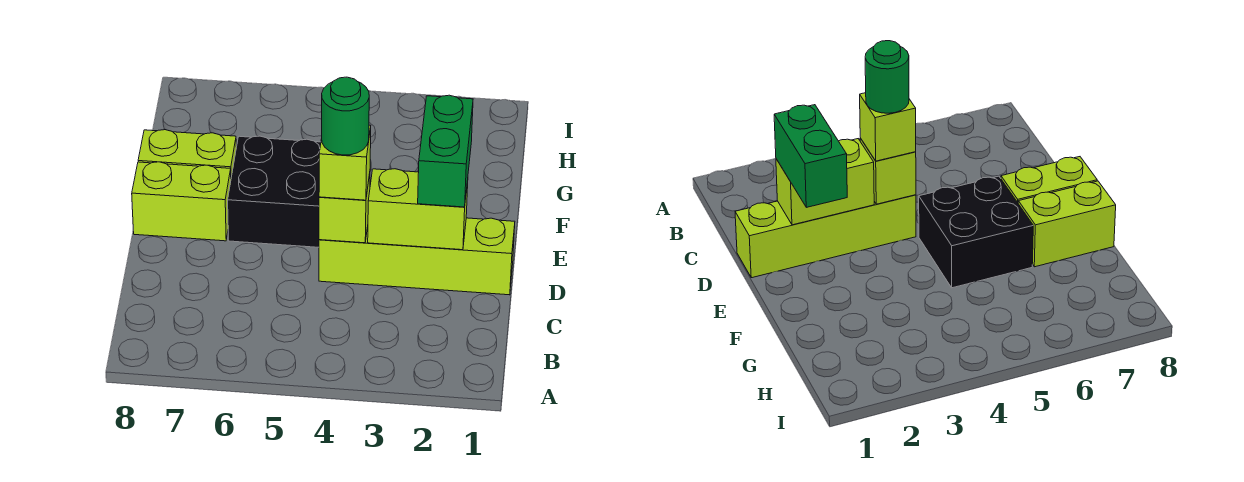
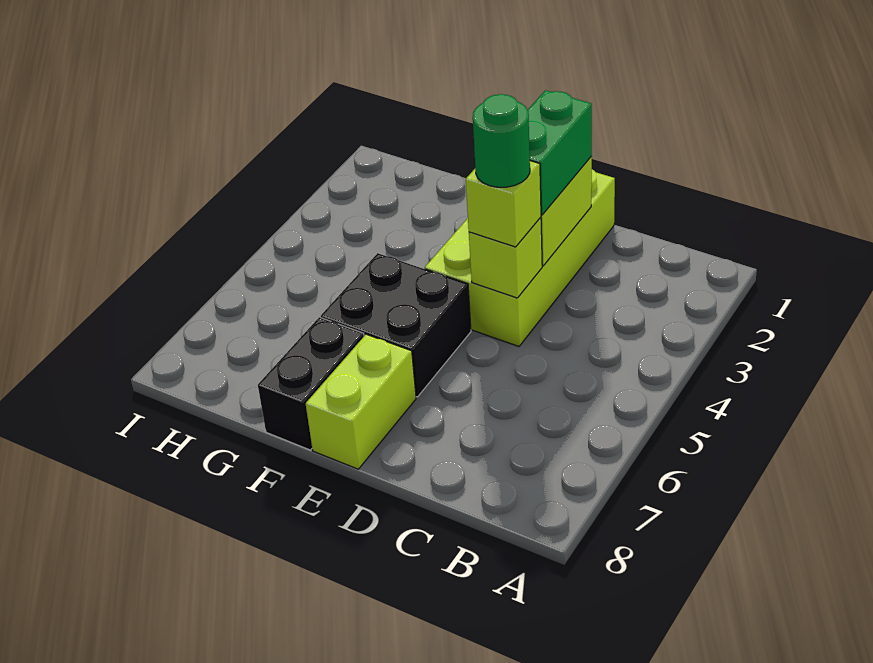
lime 1x4 brick [319,218,515,295] -> lime 2x4 brick [425,169,615,346]
green 1x2 brick [418,95,473,207] -> green 1x2 brick turned to [528,90,592,215]
lime 1x2 brick [138,130,236,177] -> black 1x2 brick [258,317,364,450]

